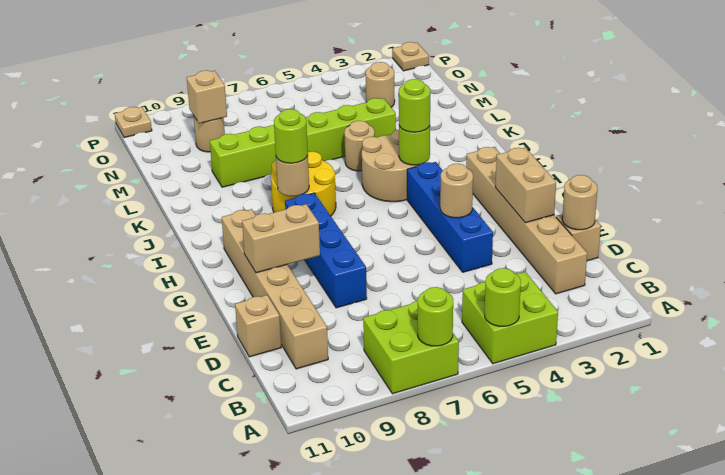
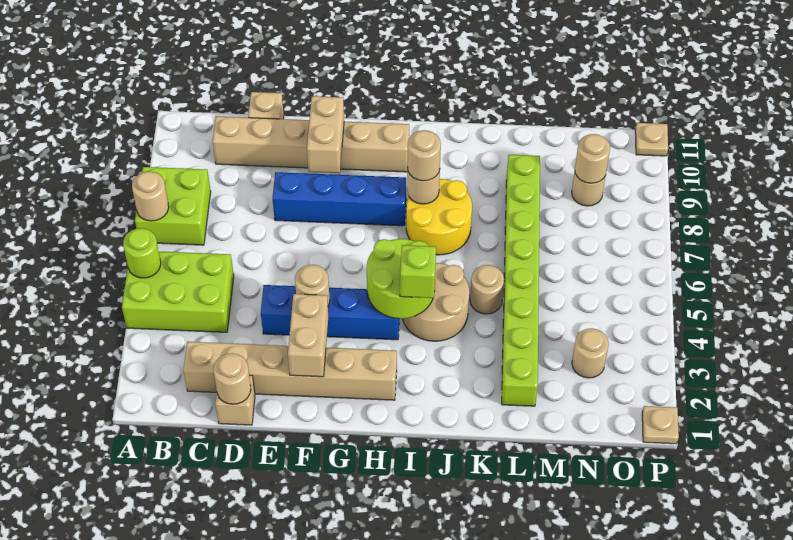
lime 2x2 brick [462,272,558,364] -> lime 2x3 brick [122,251,234,332]
lime 1x1 round brick [418,287,453,346] -> tan 1x1 round brick [132,171,169,221]
tan 1x2 brick [495,148,556,223] -> tan 1x2 brick turned to [288,294,328,377]
lime 1x1 round brick [399,126,430,165] -> lime 2x2 round brick [367,239,435,319]
lime 1x1 round brick [399,79,430,132] -> lime 1x1 brick [400,245,436,298]
lime 1x1 round brick [274,109,308,163] -> tan 1x1 round brick [407,130,441,181]
lime 1x6 brick [210,98,396,187] -> lime 1x8 brick [502,155,540,406]
tan 1x1 brick [187,70,227,123] -> tan 1x1 round brick [575,134,610,183]

